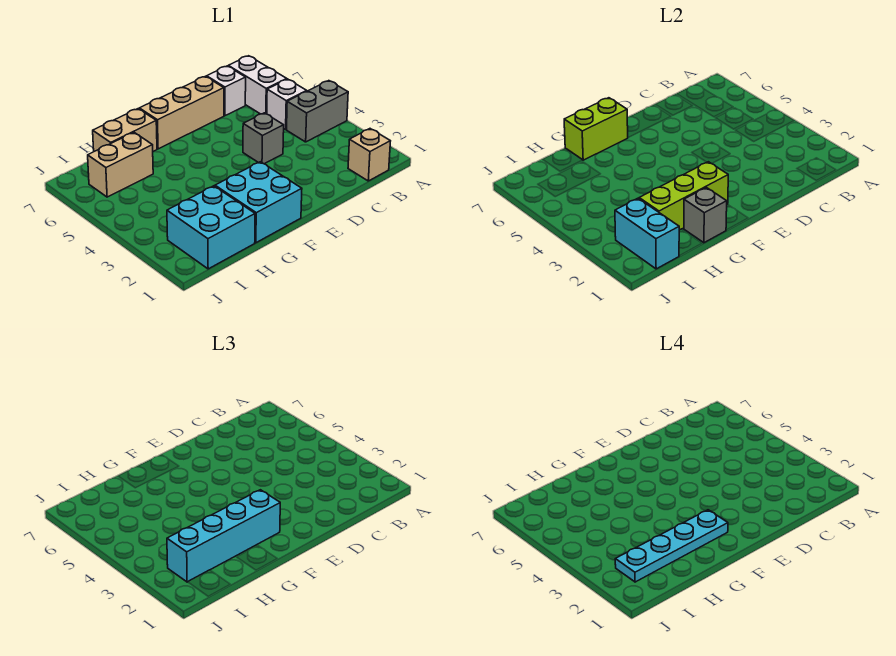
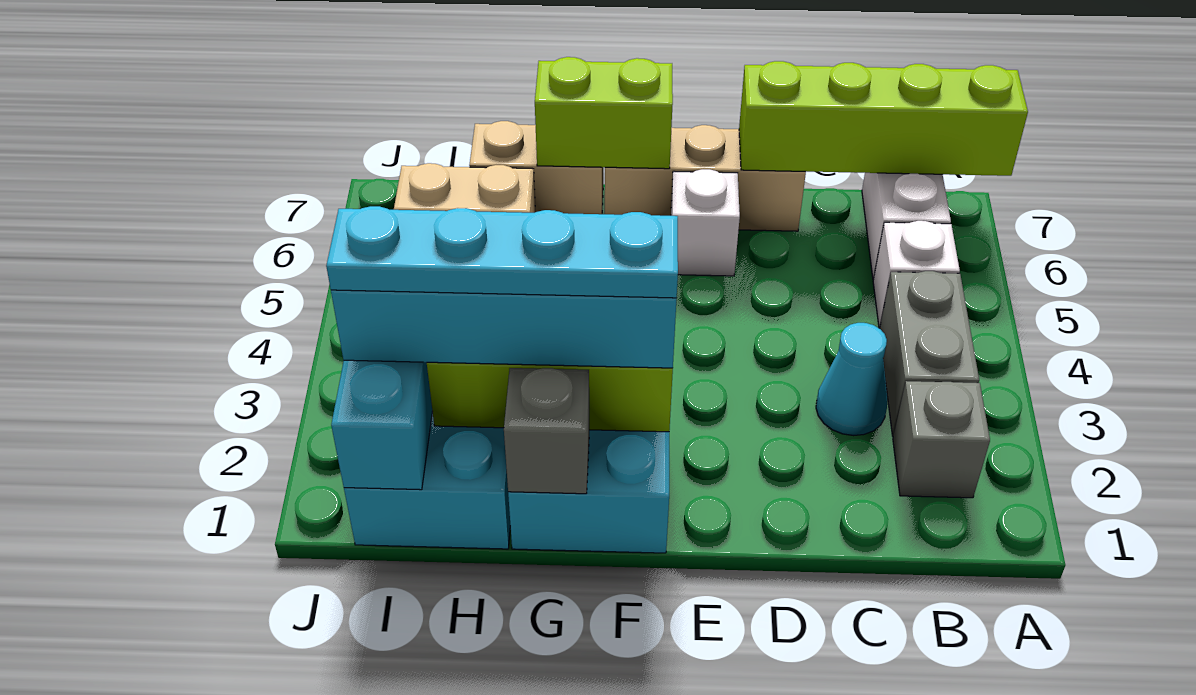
grey 1x2 brick [287,81,348,142] -> grey 1x2 brick turned to [880,271,979,436]
none -> lime 1x4 brick [739,61,1028,176]
tan 1x1 brick [348,129,390,181] -> none
none -> cyan 1x1 cone [816,323,888,436]
white 1x1 brick [207,66,246,116] -> white 1x1 brick moved to [671,169,740,276]
grey 1x1 brick [243,113,284,164] -> grey 1x1 brick moved to [893,381,990,498]

